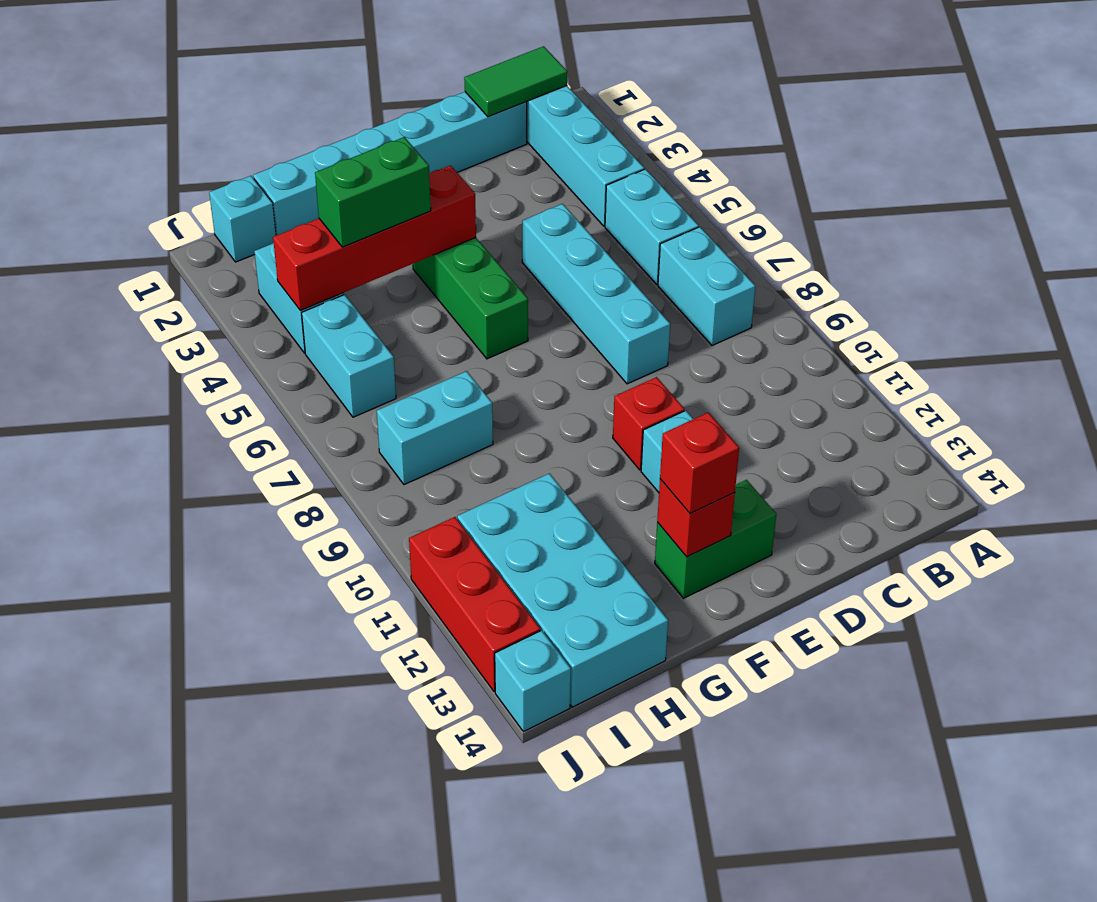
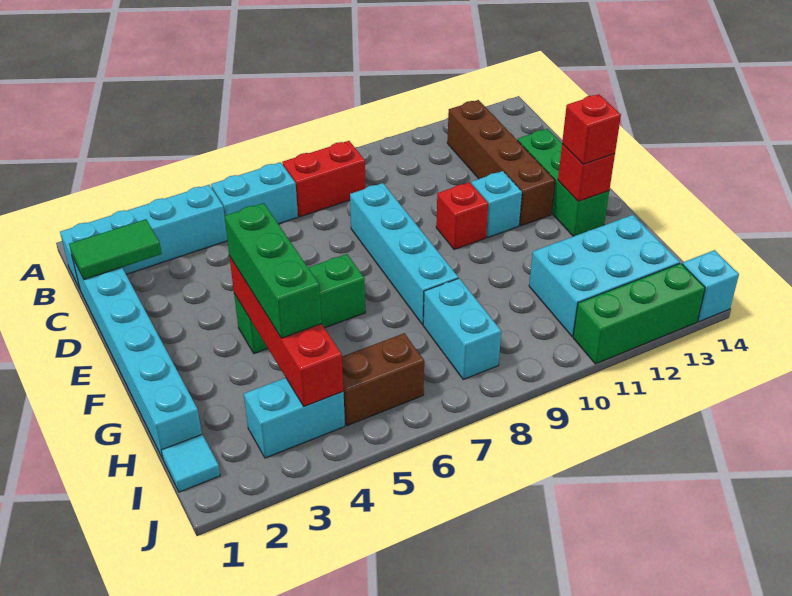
green 1x2 tile [464,46,567,117] -> green 1x2 tile turned to [69,219,162,280]
cyan 1x2 brick [658,227,755,345] -> red 1x2 brick [282,141,366,217]
none -> brown 1x4 brick [447,100,555,226]
cyan 1x4 brick [522,204,670,384] -> cyan 1x4 brick turned to [350,183,458,325]
green 1x2 brick [655,480,776,598] -> green 1x3 brick [517,129,609,236]
green 1x2 brick [315,137,431,247] -> green 1x3 brick [224,203,322,338]
cyan 2x4 brick [457,473,668,707] -> cyan 2x3 brick [529,215,680,336]
cyan 1x1 brick [209,176,276,262] -> cyan 1x1 tile [161,435,220,492]
cyan 1x2 brick [302,295,396,417] -> brown 1x2 brick [342,333,424,426]
red 1x3 brick [409,517,540,692] -> green 1x3 brick [573,263,705,364]

